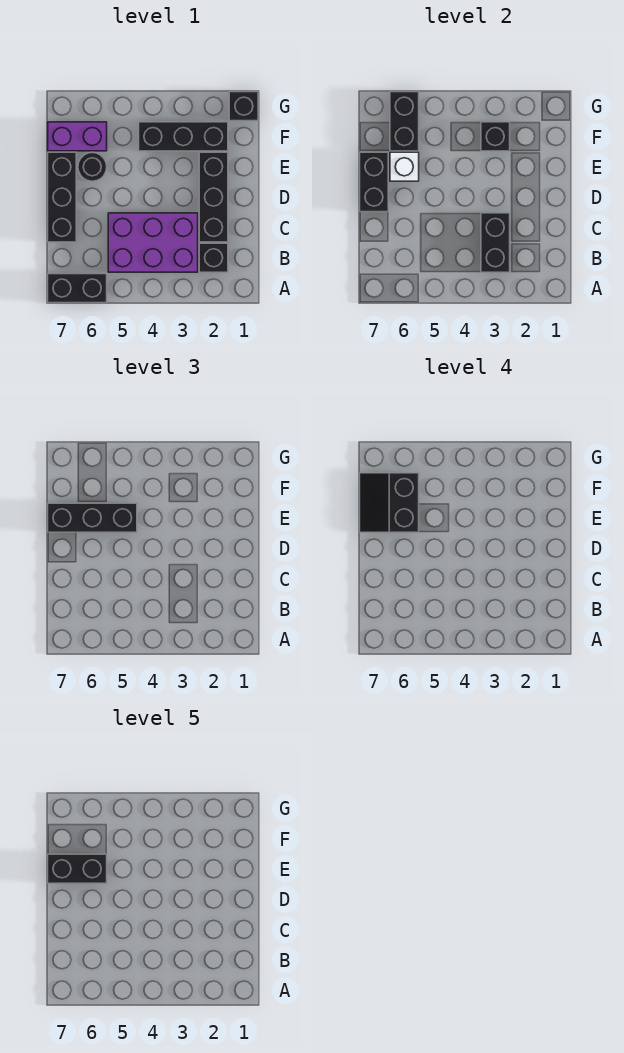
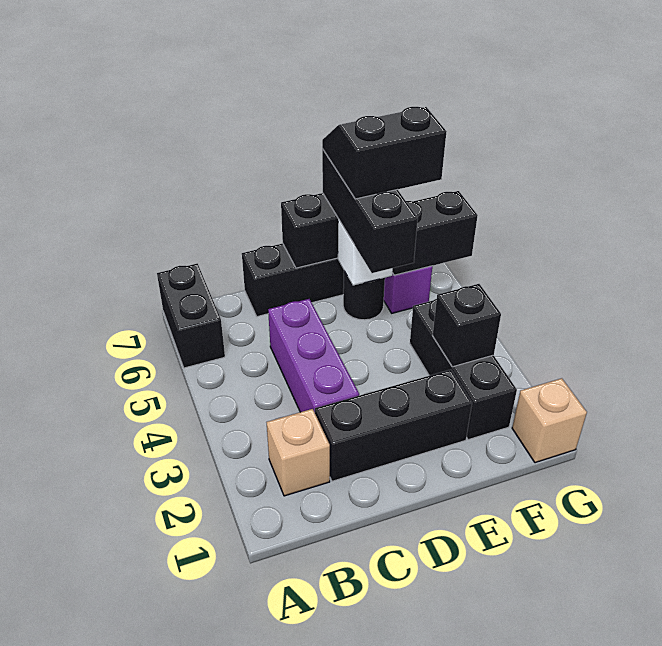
black 1x1 brick [199,243,228,272] -> tan 1x1 brick [267,409,330,496]
purple 2x3 brick [108,213,198,272] -> purple 1x3 brick [268,299,359,412]
black 1x2 brick [481,213,510,272] -> none
black 1x2 brick [48,854,107,883] -> none
black 1x1 brick [229,92,258,121] -> tan 1x1 brick [512,378,587,463]

